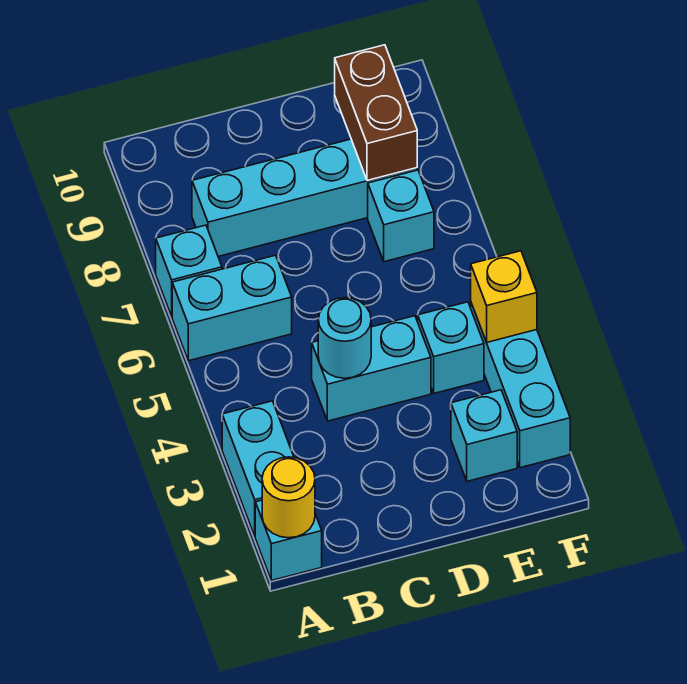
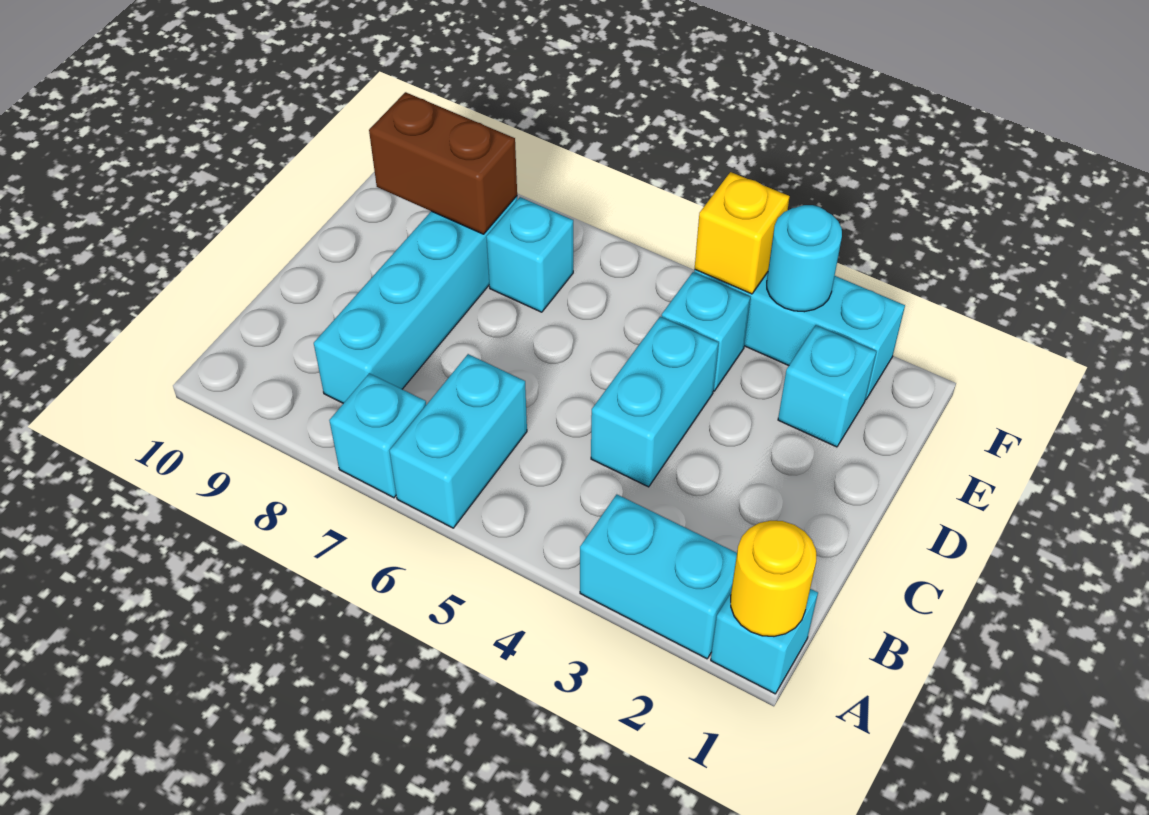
cyan 1x1 round brick [318,298,371,378] -> cyan 1x1 round brick moved to [767,205,842,312]

